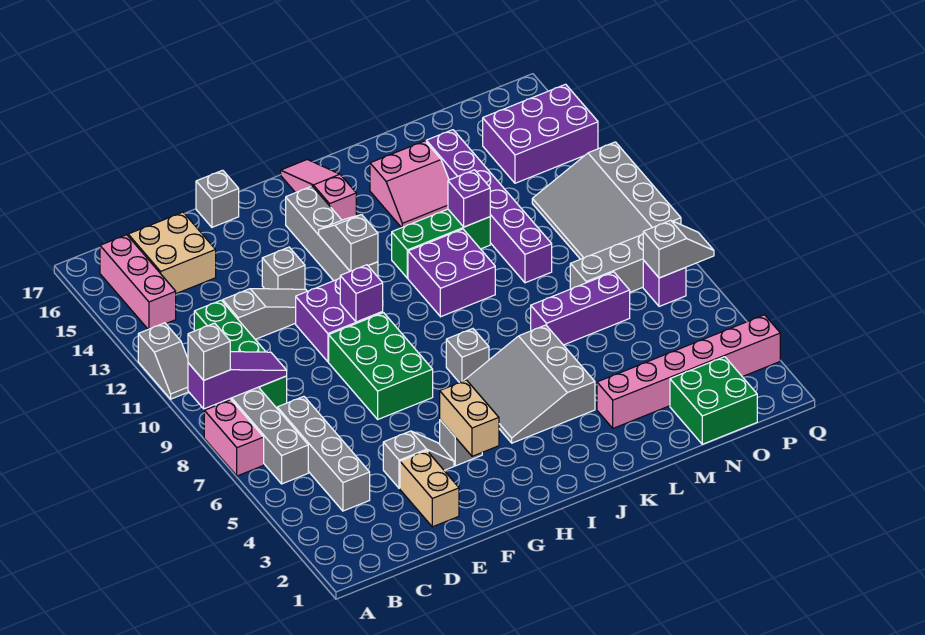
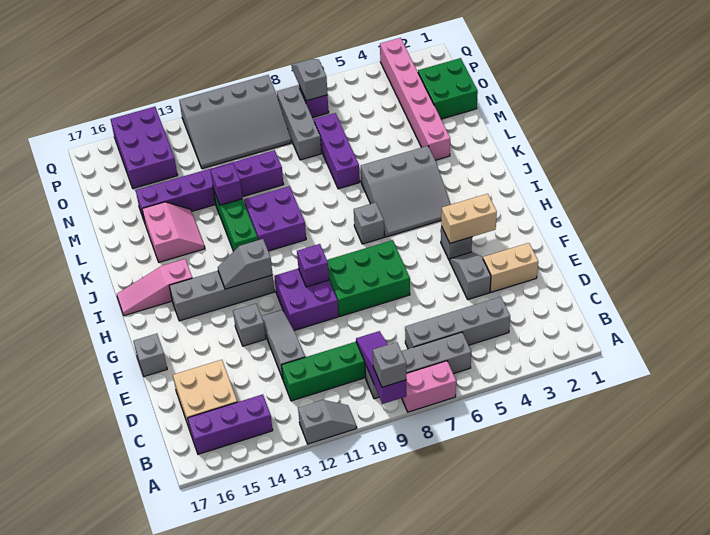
pink 1x3 brick [100,235,176,329] -> purple 1x3 brick [187,394,273,454]

